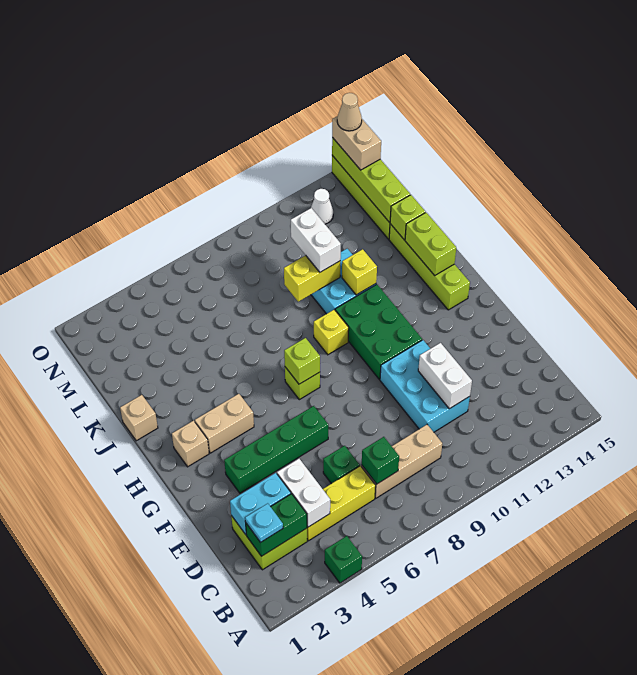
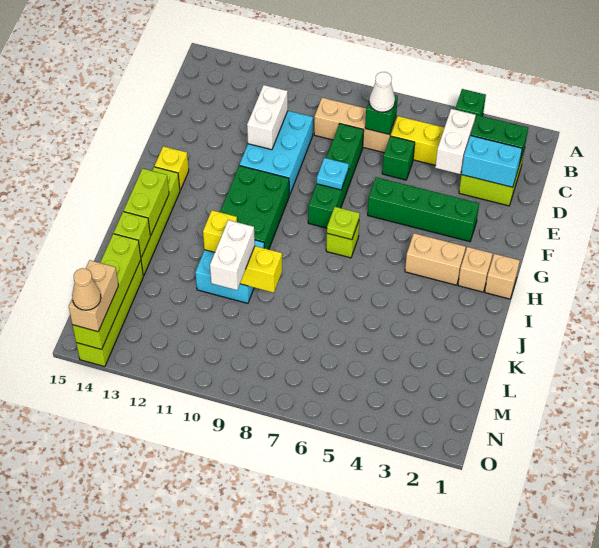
cyan 1x1 plate [245,503,283,542] -> cyan 1x1 plate moved to [317,158,349,190]
none -> green 1x4 brick [308,124,364,228]
lime 1x1 brick [284,338,320,384] -> lime 1x1 plate [327,207,360,240]
yellow 1x1 brick [314,310,349,355] -> yellow 1x1 brick moved to [155,146,189,190]
tan 1x1 brick [120,395,158,441] -> tan 1x1 brick moved to [485,254,520,299]
white 1x1 cone [311,189,333,224] -> white 1x1 cone moved to [369,72,395,112]

